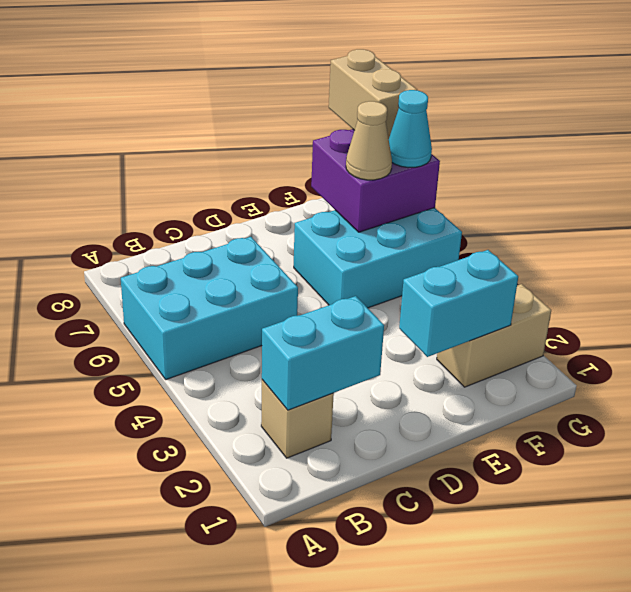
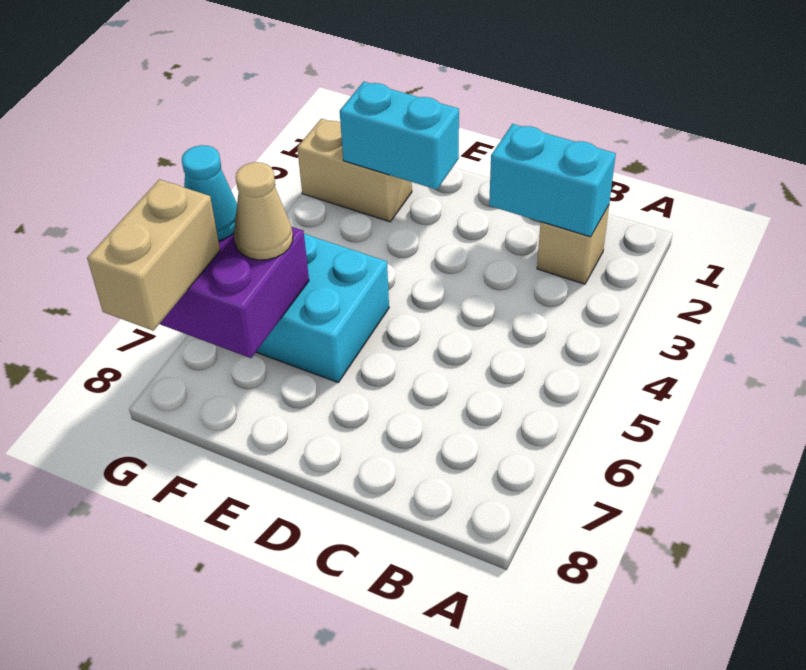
cyan 2x3 brick [121,237,298,380] -> none

